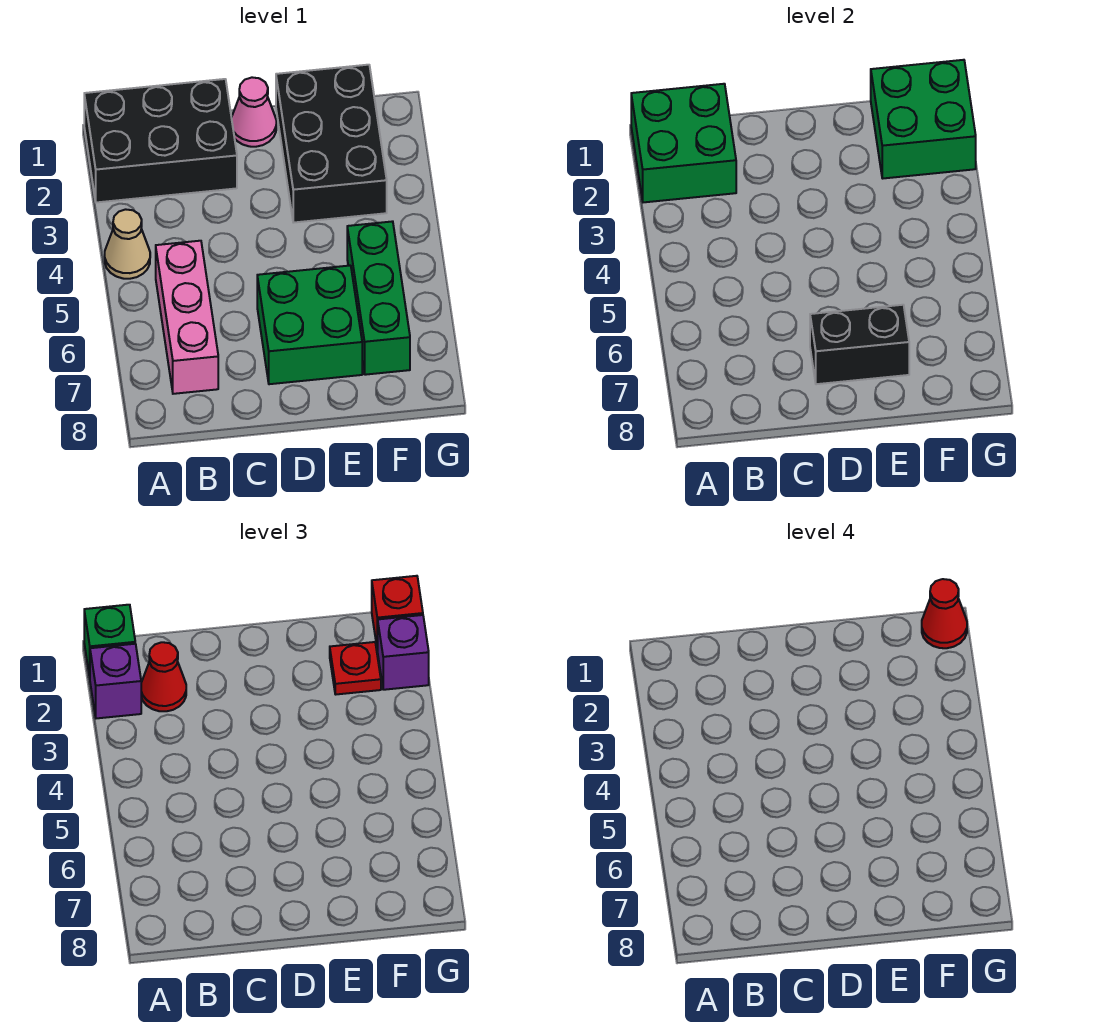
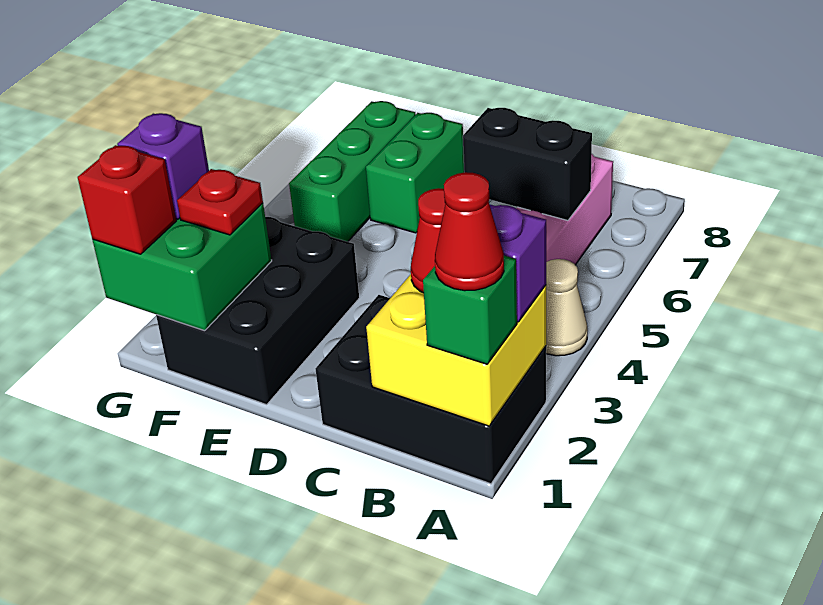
green 2x2 brick [631,84,736,202] -> yellow 2x2 brick [366,274,546,426]
pink 1x1 cone [231,77,276,147] -> none
green 2x2 brick [257,265,362,384] -> green 1x2 brick [366,113,464,233]
black 1x2 brick [810,305,909,384] -> black 1x2 brick moved to [463,108,592,220]
red 1x1 cone [922,579,967,648] -> red 1x1 cone moved to [435,172,504,291]

